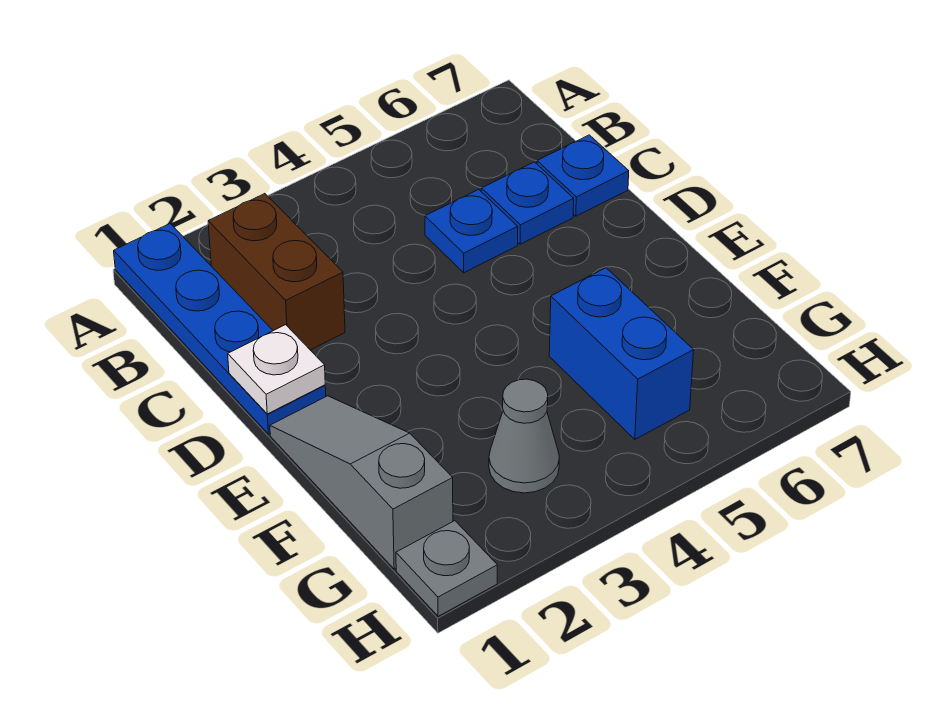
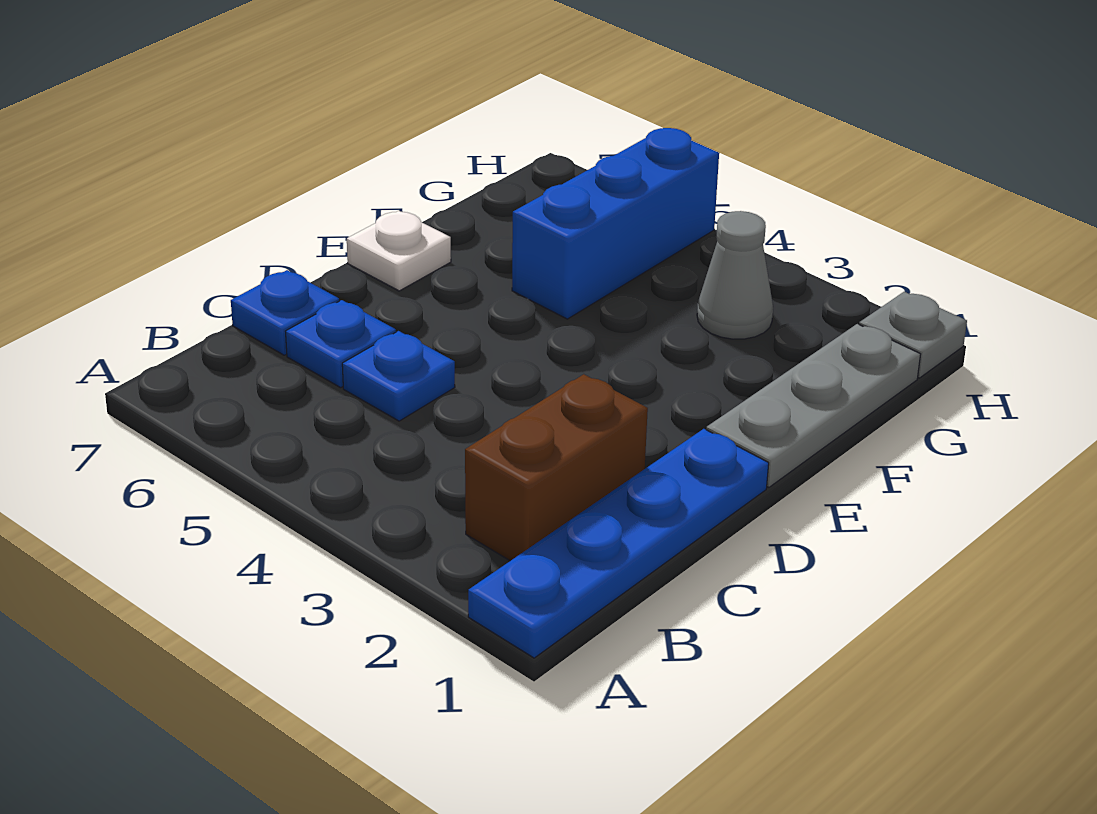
white 1x1 plate [228,325,325,414] -> white 1x1 plate moved to [347,211,451,291]
grey 1x3 slope [270,396,453,569] -> grey 1x3 plate [706,324,921,487]
blue 1x2 brick [549,268,694,439] -> blue 1x3 brick [512,128,719,319]

